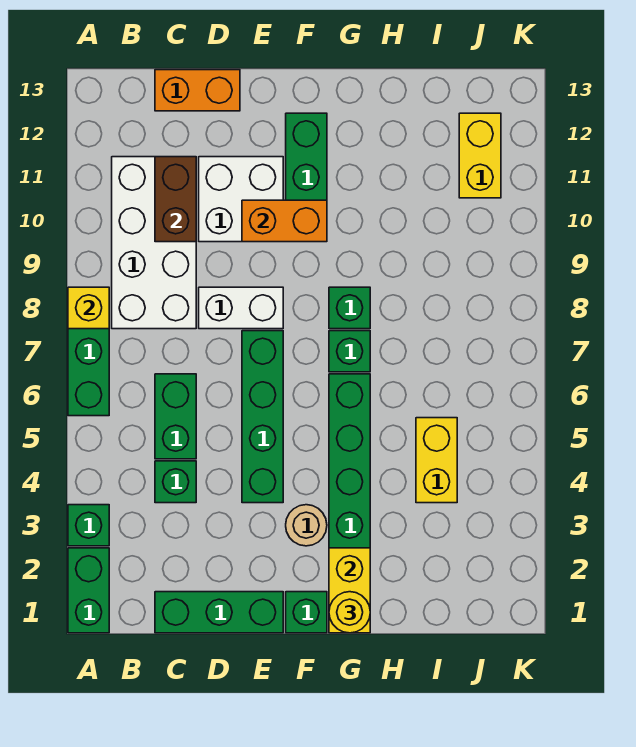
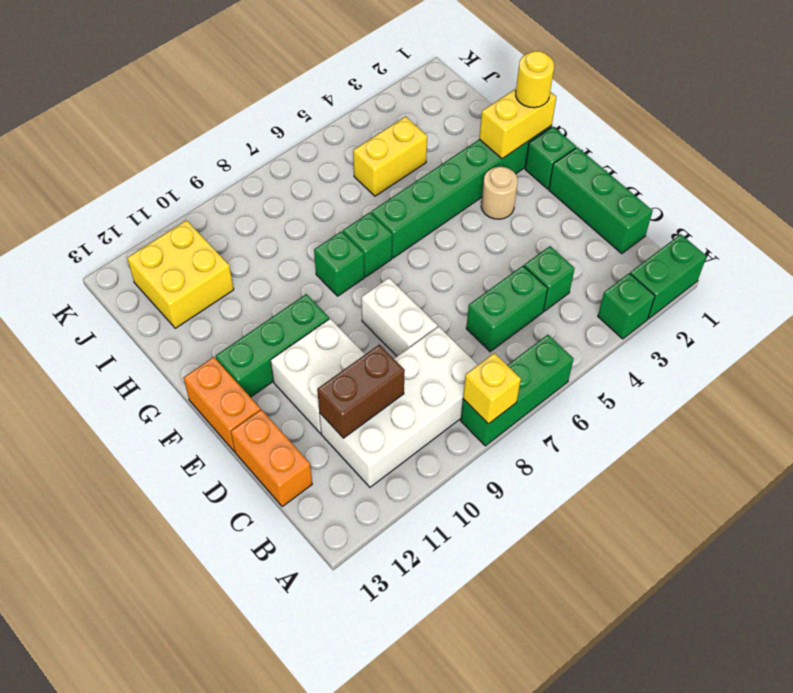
green 1x4 brick [242,331,283,503] -> none
orange 1x2 brick [242,200,327,242] -> orange 1x2 brick moved to [183,357,260,451]
yellow 1x2 brick [459,113,501,198] -> yellow 2x2 brick [127,220,234,328]

